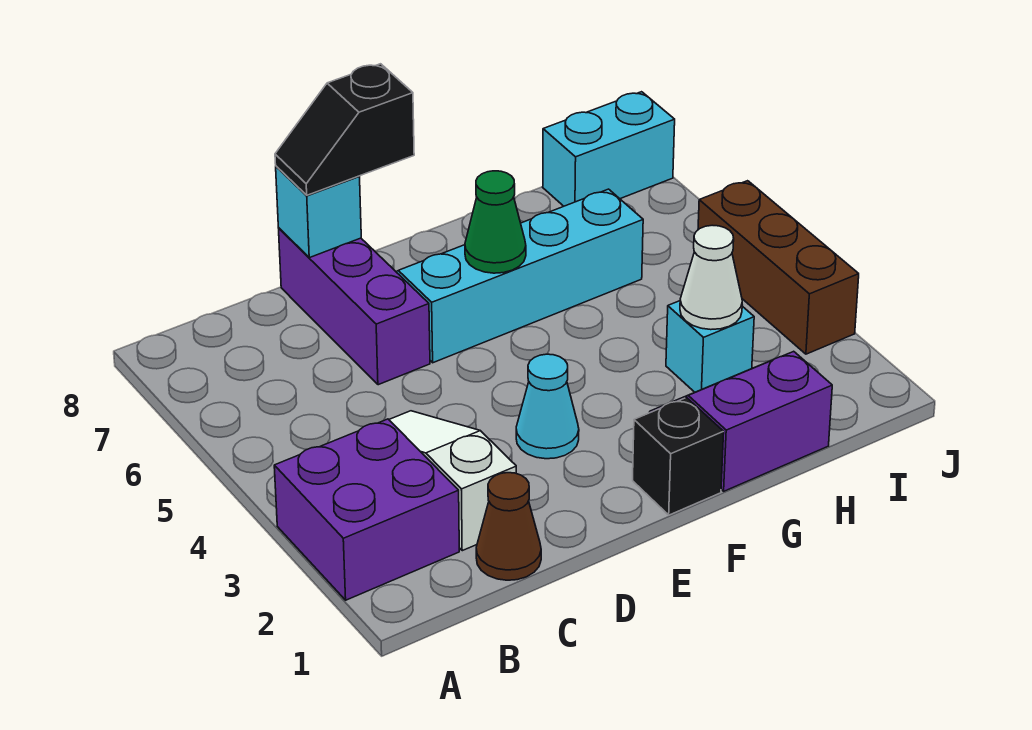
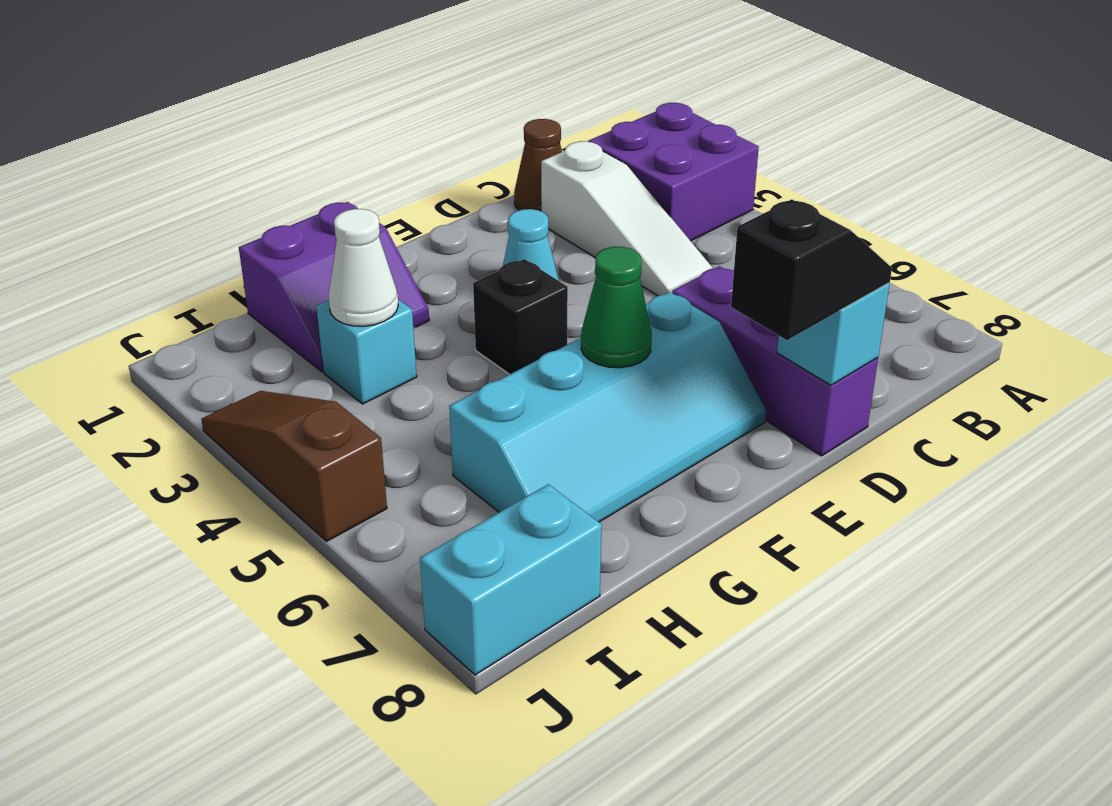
black 1x1 brick [633,398,724,515] -> black 1x1 brick moved to [473,259,568,374]
brown 1x3 brick [698,181,859,354] -> brown 1x3 slope [201,391,387,541]

